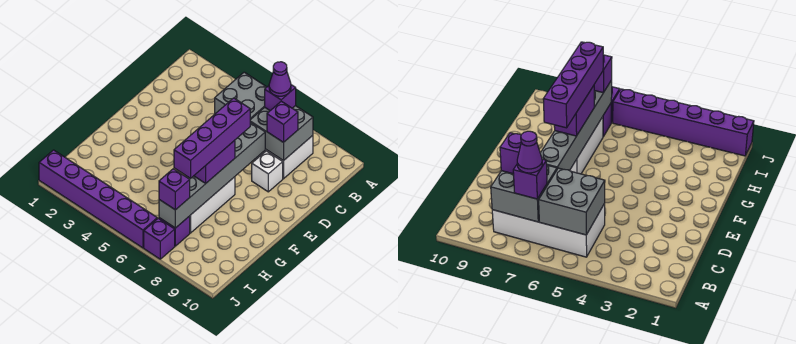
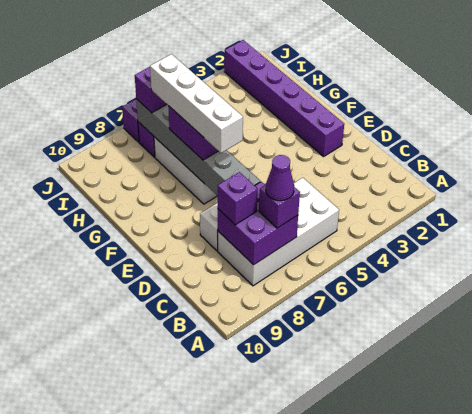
grey 2x2 brick [215,72,266,120] -> none
grey 2x2 brick [250,106,313,161] -> purple 2x2 brick [218,182,298,265]
purple 1x4 brick [174,98,250,178] -> white 1x4 brick [150,54,243,153]
purple 1x6 brick [39,150,157,248] -> purple 1x6 brick turned to [224,40,344,157]

